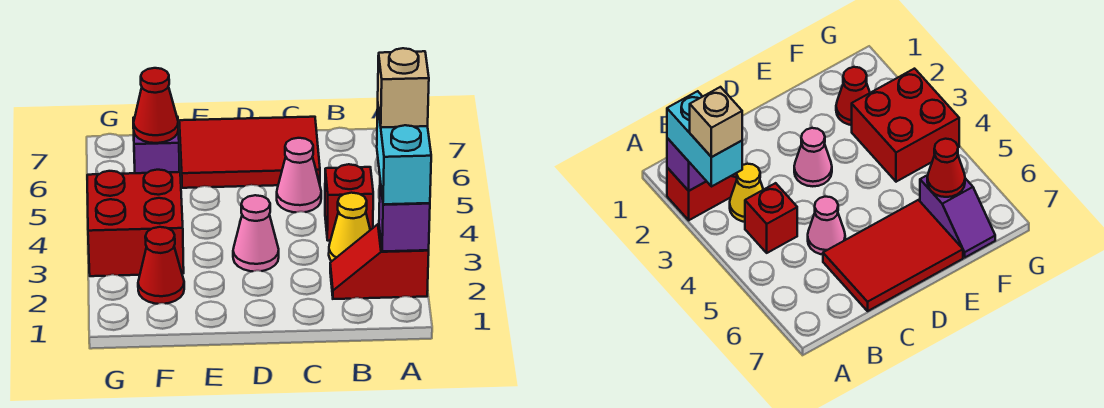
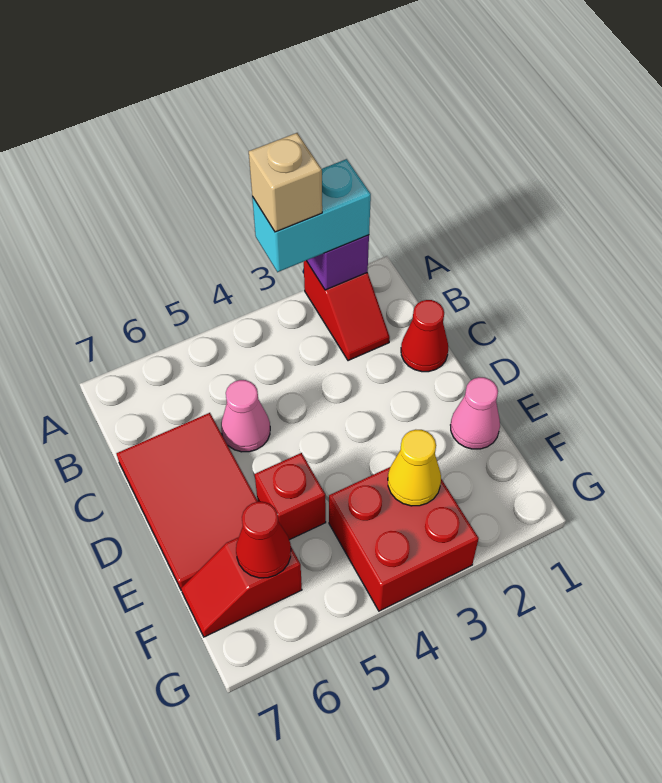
yellow 1x1 cone [329,193,370,261] -> yellow 1x1 cone moved to [388,430,441,506]
red 1x1 brick [325,164,373,241] -> red 1x1 brick moved to [255,453,326,540]
pink 1x1 cone [233,195,279,271] -> pink 1x1 cone moved to [451,377,500,449]
red 1x1 cone [138,227,184,304] -> red 1x1 cone moved to [401,300,448,372]
purple 1x2 slope [133,117,180,173] -> red 1x2 slope [181,537,302,637]

